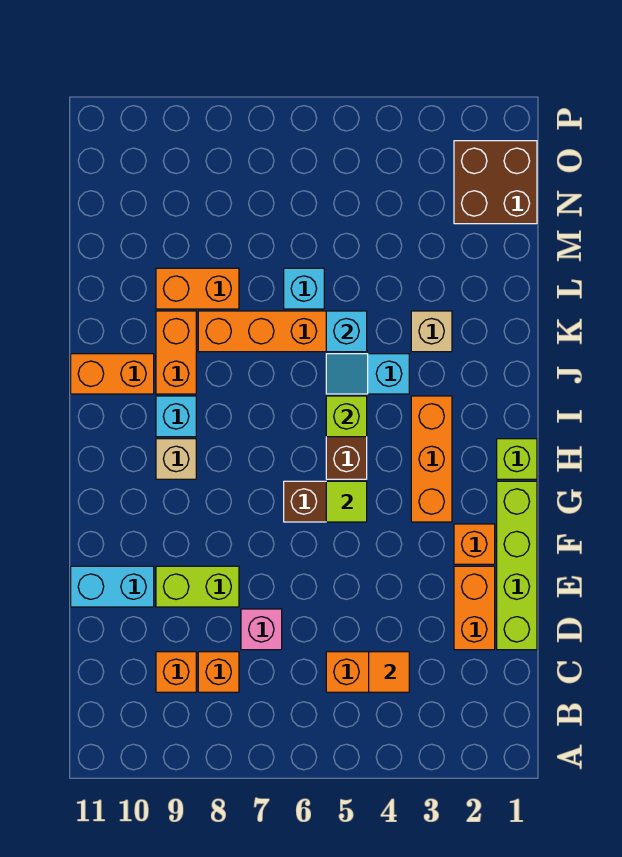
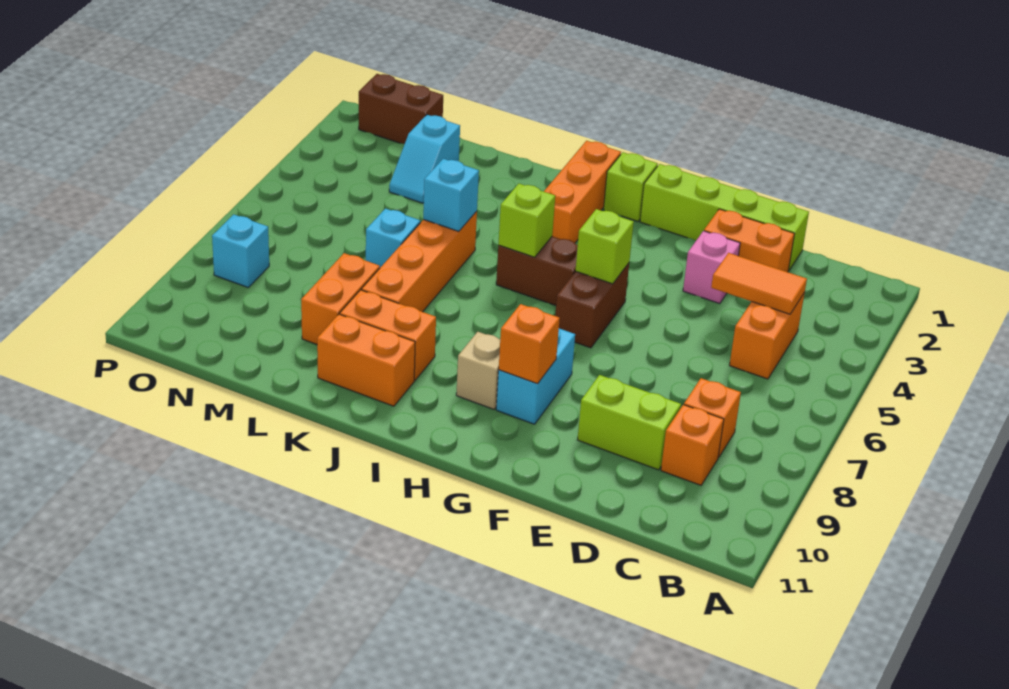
orange 1x1 tile [369,652,409,692] -> orange 1x2 tile [711,253,807,314]
pink 1x1 brick [241,609,282,650] -> pink 1x1 brick moved to [683,231,740,304]
lime 1x2 brick [156,566,239,607] -> lime 1x2 brick turned to [578,375,681,470]
cyan 1x2 brick [71,566,154,607] -> cyan 1x2 brick moved to [496,329,575,424]
orange 1x1 brick [454,524,495,564] -> orange 1x1 brick moved to [499,304,560,384]
orange 1x3 brick [411,396,452,522] -> orange 1x3 brick turned to [544,141,621,243]
lime 1x1 tile [326,481,367,522] -> lime 1x1 brick [575,209,634,284]
cyan 1x1 brick [156,396,196,437] -> cyan 1x1 brick moved to [212,214,269,287]
cyan 1x2 slope [326,354,409,394] -> cyan 1x2 slope moved to [389,115,460,203]
orange 1x2 brick [71,354,154,394] -> orange 1x2 brick turned to [317,314,415,406]
tan 1x1 brick [411,311,452,352] -> none
brown 2x2 brick [454,141,537,224] -> brown 1x2 brick [359,74,443,144]

